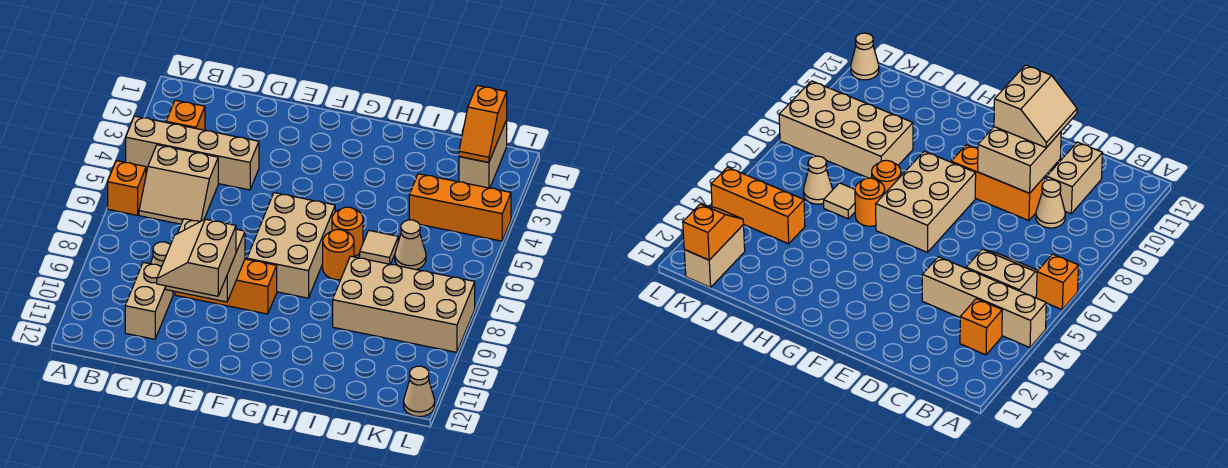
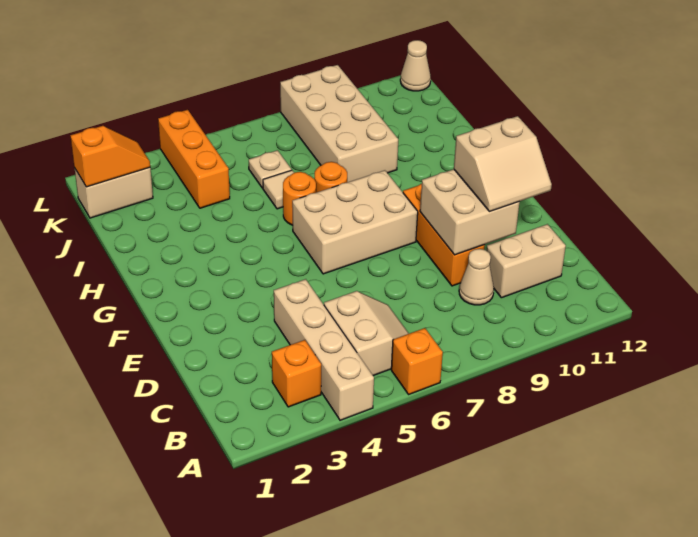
tan 1x1 cone [395,220,426,270] -> tan 1x1 plate [249,150,292,188]

